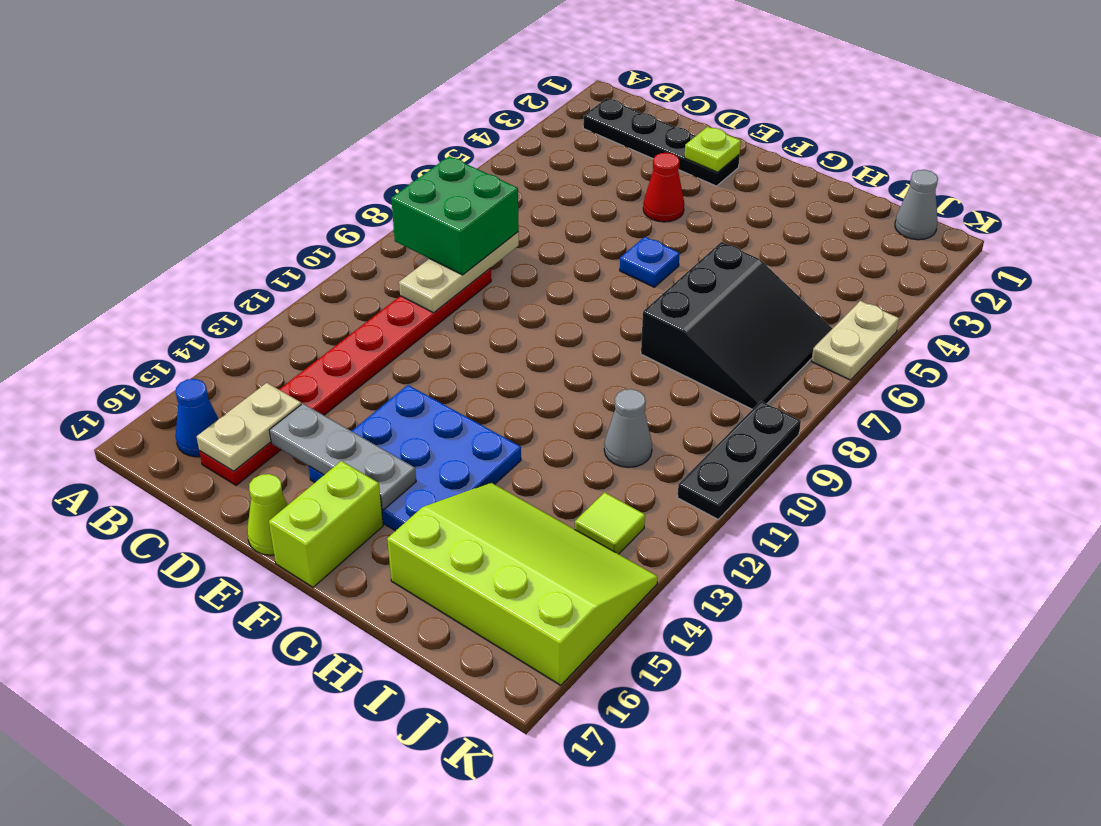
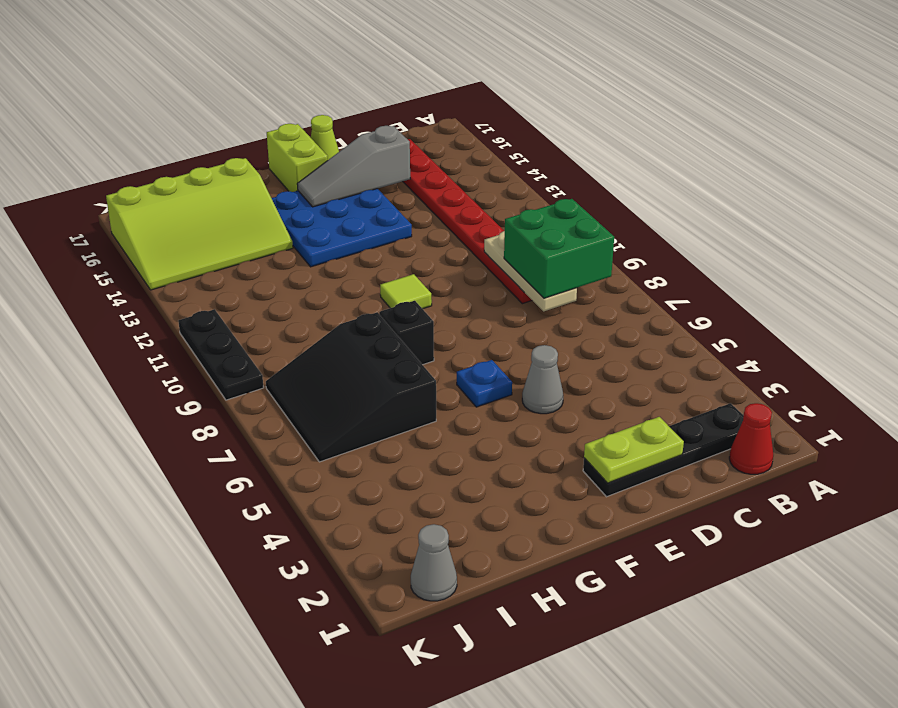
blue 1x1 cone [176,379,218,457] -> none
tan 1x2 plate [197,383,301,471] -> none
grey 1x3 plate [269,404,416,510] -> grey 1x3 slope [297,126,410,207]
lime 1x1 plate [684,127,741,172] -> lime 1x2 plate [584,417,684,483]
red 1x1 cone [643,153,684,222] -> red 1x1 cone moved to [729,403,773,474]
none -> black 1x1 brick [379,301,434,365]
grey 1x1 cone [604,389,652,467] -> grey 1x1 cone moved to [522,345,563,414]
lime 1x1 tile [575,492,645,554] -> lime 1x1 tile moved to [380,274,432,309]
tan 1x2 plate [811,301,899,380] -> none

